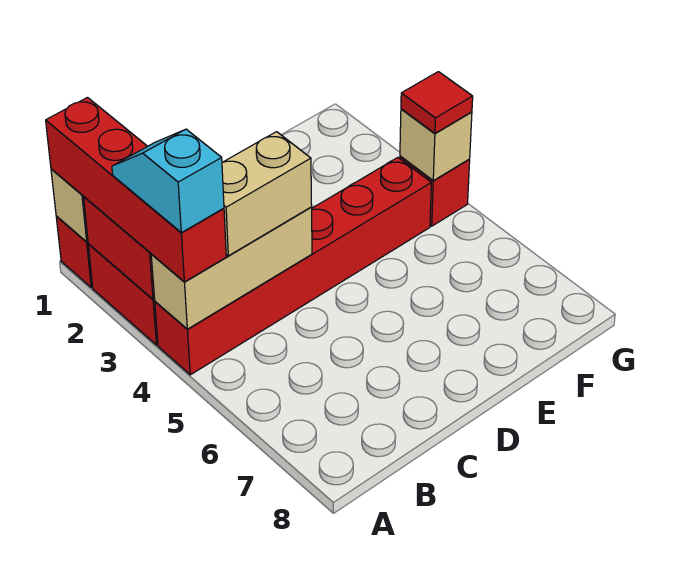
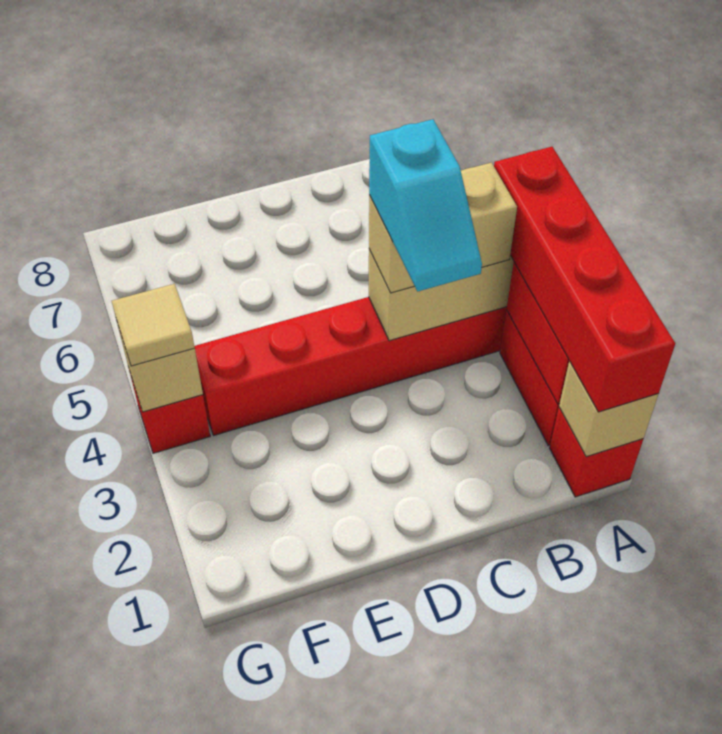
cyan 1x2 slope [112,129,224,233] -> cyan 1x2 slope moved to [369,119,482,292]
red 1x1 tile [401,72,473,133] -> tan 1x1 tile [112,284,195,366]

